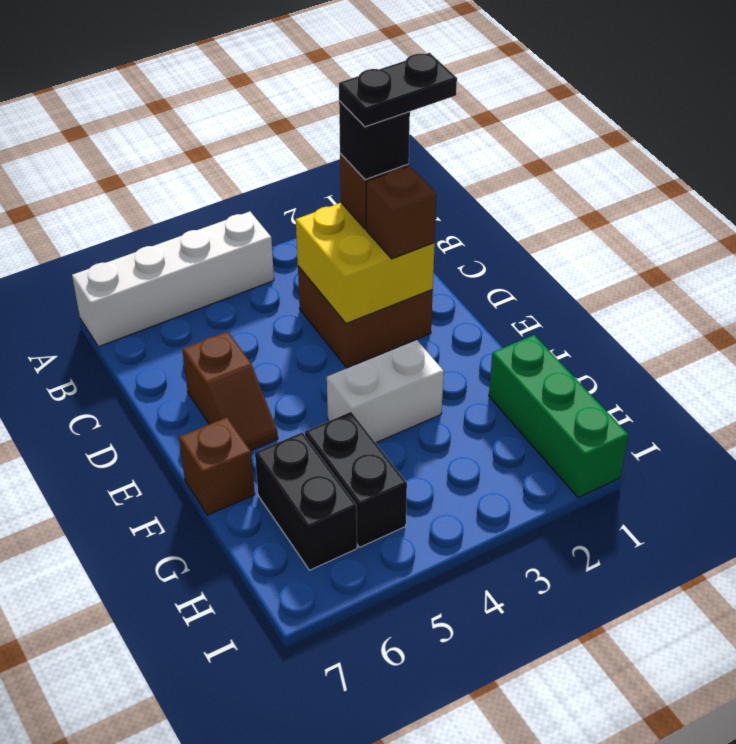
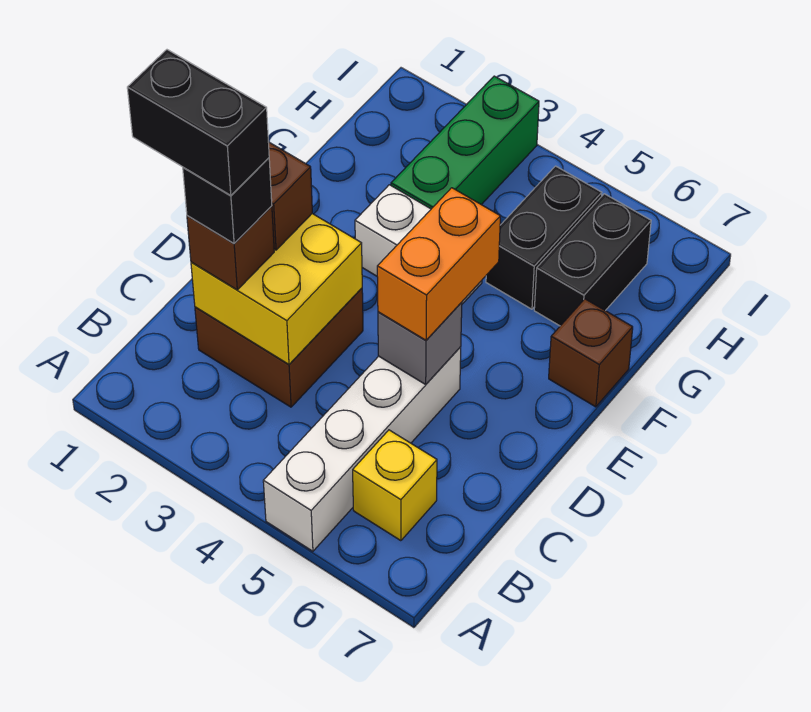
white 1x4 brick [72,212,274,347] -> white 1x4 brick turned to [263,347,461,551]
none -> yellow 1x1 brick [353,430,437,541]
black 1x2 plate [339,53,457,127] -> black 1x2 brick [127,50,269,195]
none -> grey 1x1 brick [378,302,462,384]
none -> orange 1x2 brick [377,188,500,340]
brown 1x2 slope [182,332,278,451] -> none
green 1x3 brick [489,335,628,498] -> green 1x3 brick moved to [391,76,539,209]

